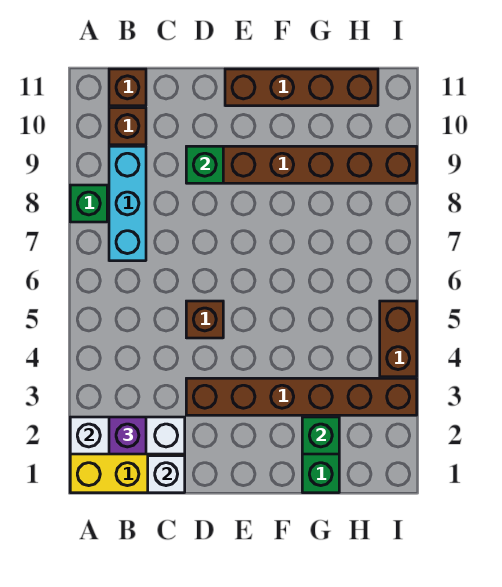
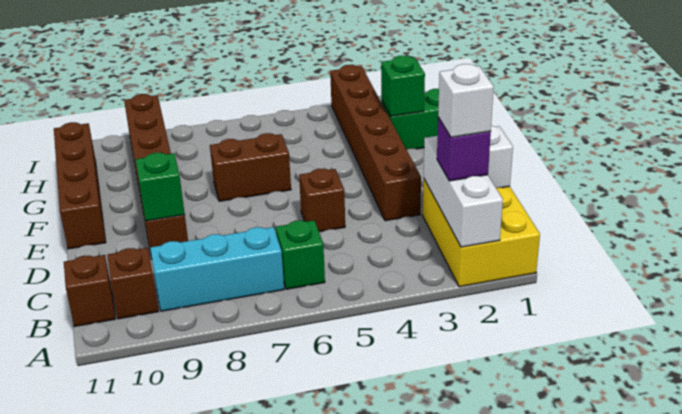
green 1x1 brick [70,185,107,222] -> green 1x1 brick moved to [276,220,325,289]
none -> white 1x1 brick [438,64,494,137]
brown 1x2 brick [380,301,417,377] -> brown 1x2 brick moved to [210,133,291,201]

